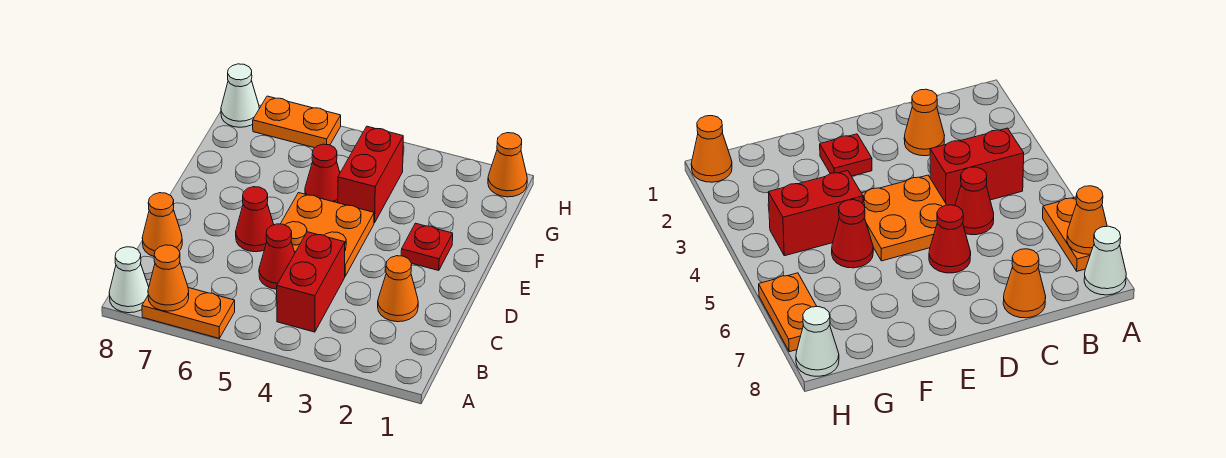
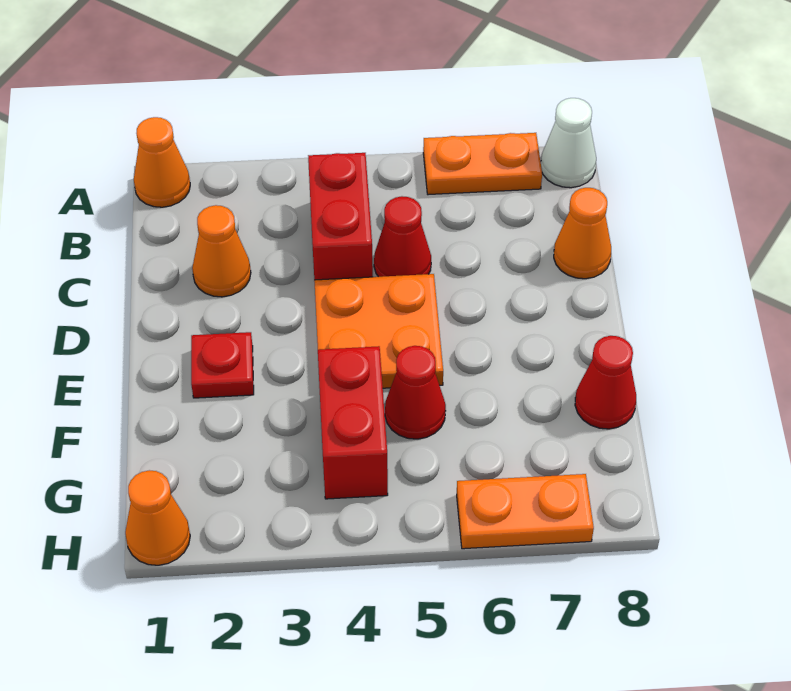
orange 1x1 cone [148,245,189,311] -> orange 1x1 cone moved to [134,117,190,207]
red 1x1 cone [236,187,274,252] -> red 1x1 cone moved to [575,336,636,429]
white 1x1 cone [221,64,259,127] -> none

